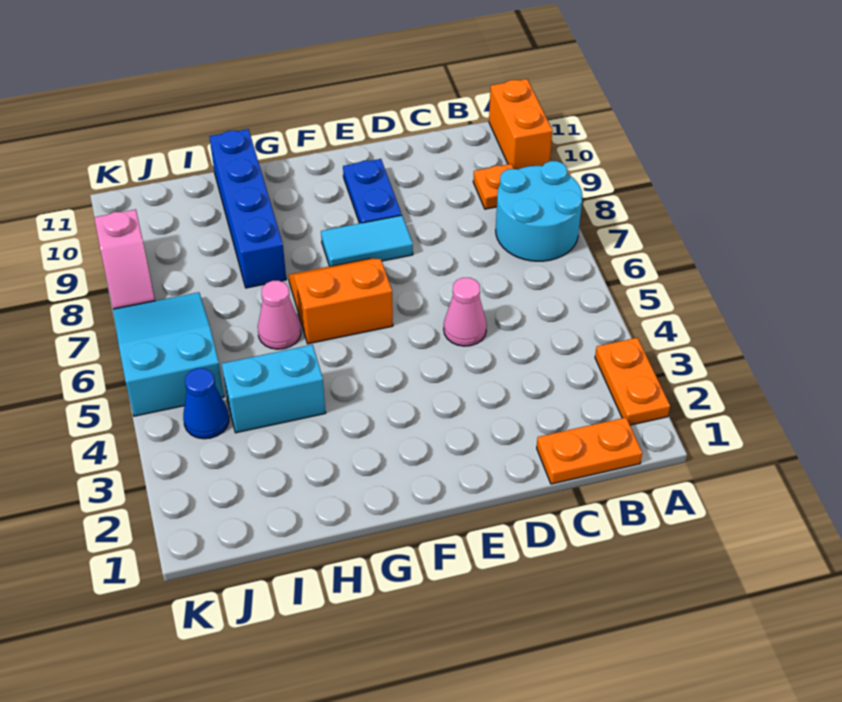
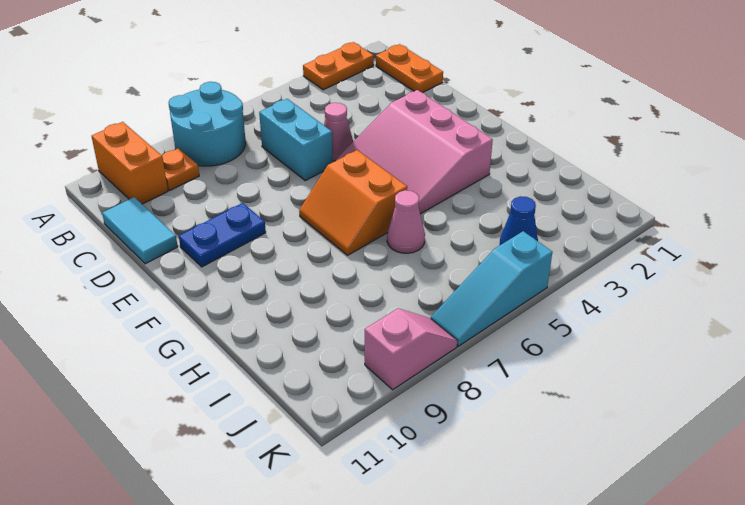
orange 1x2 brick [489,79,552,170] -> orange 1x2 brick turned to [92,122,168,204]
none -> pink 3x3 slope [335,90,493,214]
cyan 1x2 tile [321,215,413,266] -> cyan 1x2 tile moved to [102,197,178,264]
cyan 1x2 brick [222,345,326,433] -> cyan 1x2 brick moved to [259,99,333,181]
blue 1x4 brick [209,129,286,288] -> none
cyan 2x3 slope [113,292,224,416] -> cyan 1x3 slope [431,231,552,346]

